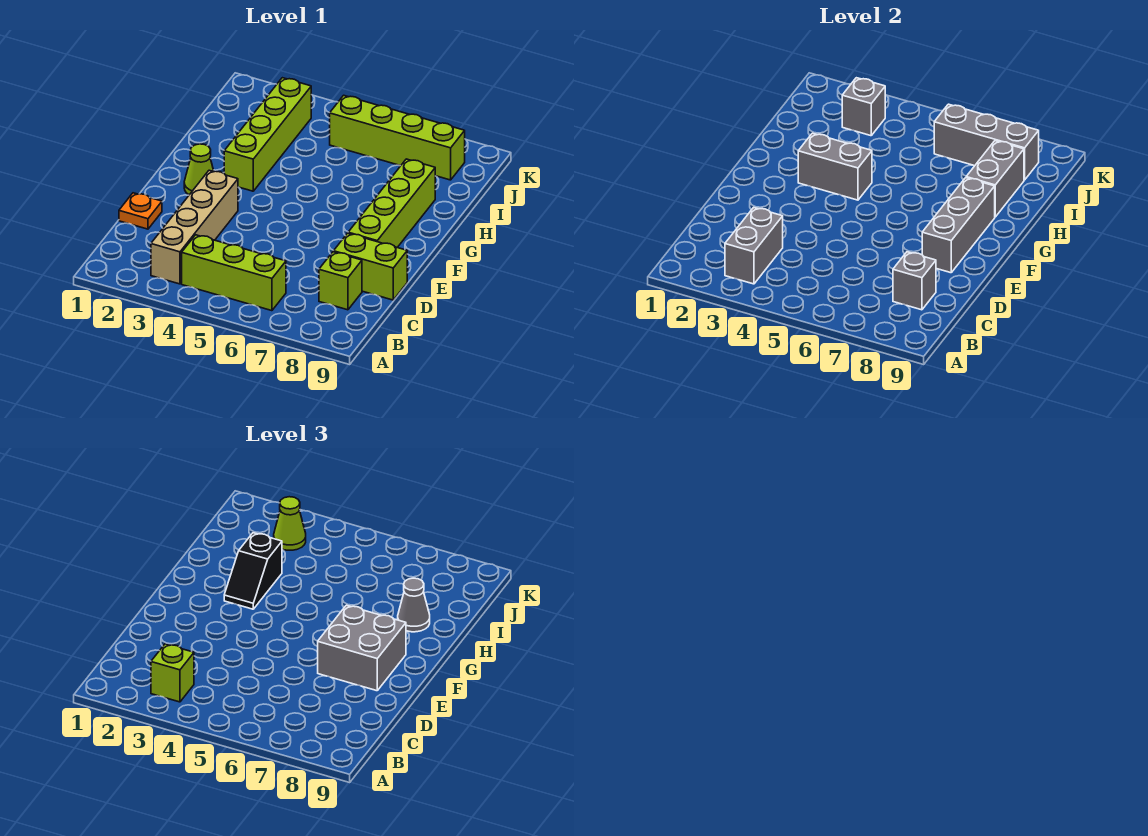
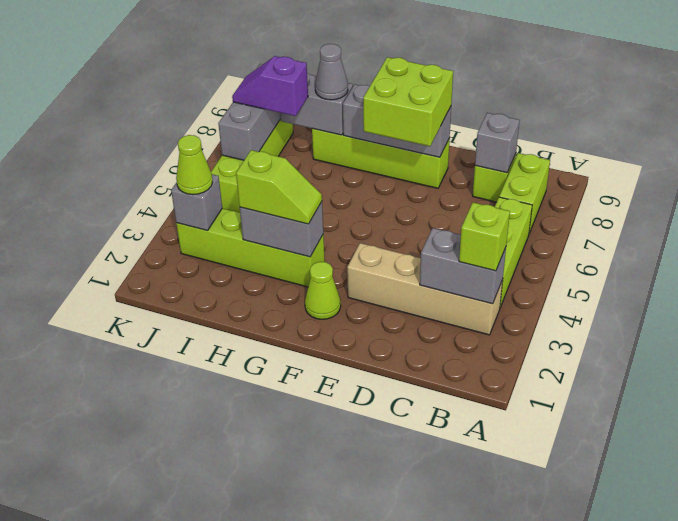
orange 1x1 plate [119,193,162,229] -> none
lime 1x2 brick [334,233,407,300] -> lime 1x2 brick moved to [499,153,550,233]
grey 2x2 brick [318,605,406,691] -> lime 2x2 brick [363,57,453,146]
grey 1x2 brick [798,133,872,200] -> grey 1x2 brick turned to [240,202,323,257]
black 1x2 slope [224,533,282,609] -> lime 1x2 slope [236,150,322,224]
none -> purple 1x2 slope [232,56,308,116]

